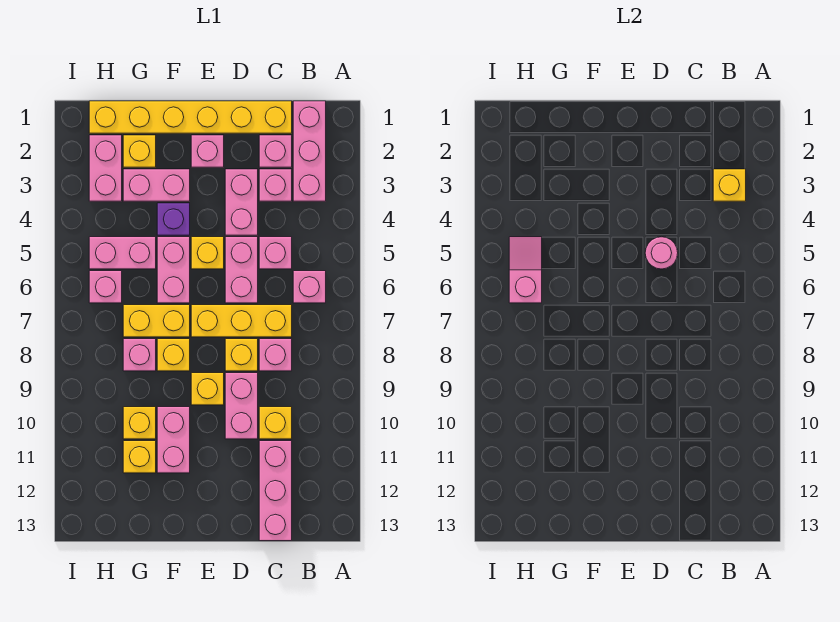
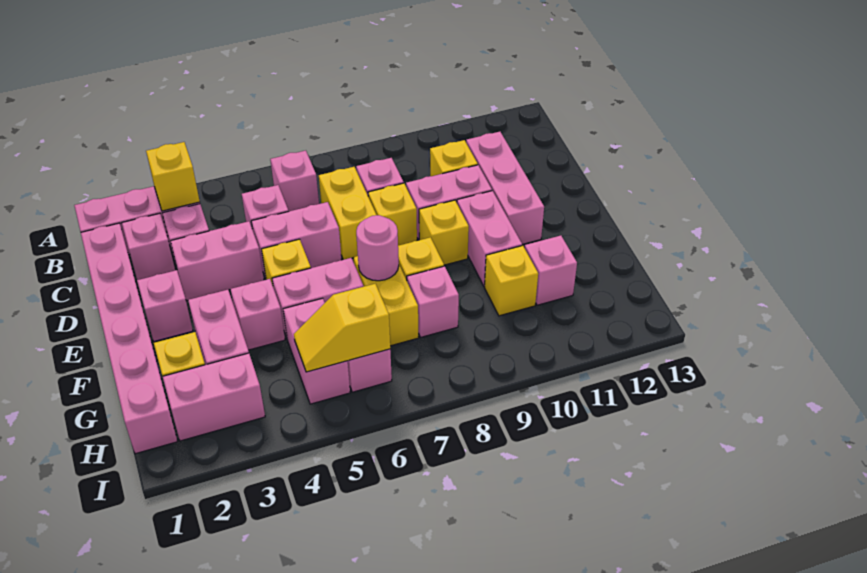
yellow 1x6 brick [89,101,292,133] -> pink 1x6 brick [81,223,178,454]
yellow 1x3 brick [191,305,292,337] -> yellow 1x2 brick [319,167,376,260]
pink 1x3 brick [259,441,292,541] -> pink 1x3 brick turned to [466,132,544,244]
pink 1x1 round brick [645,237,678,269] -> pink 1x1 round brick moved to [356,215,399,281]
purple 1x1 brick [157,203,190,235] -> pink 1x1 brick [230,279,285,350]
pink 1x2 brick [157,407,190,473] -> pink 1x2 brick turned to [457,191,522,286]
yellow 1x1 brick [123,441,156,473] -> pink 1x1 brick [525,236,577,305]
pink 1x2 slope [509,237,542,303] -> yellow 1x2 slope [294,284,390,372]

